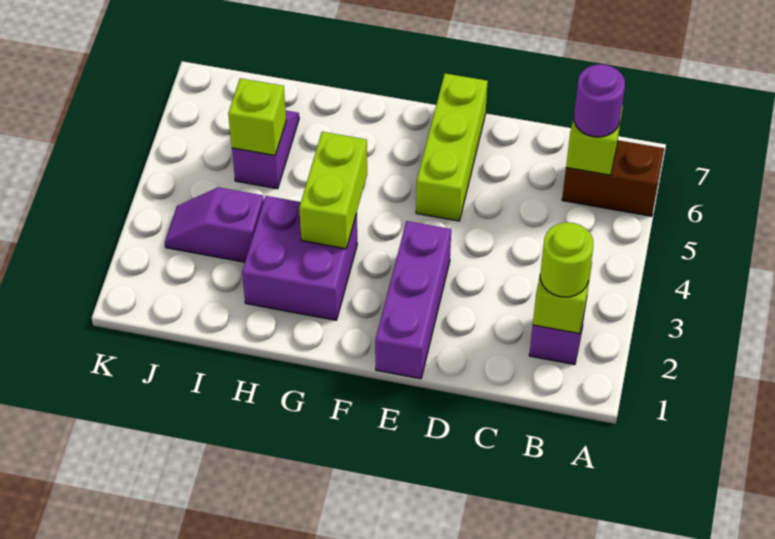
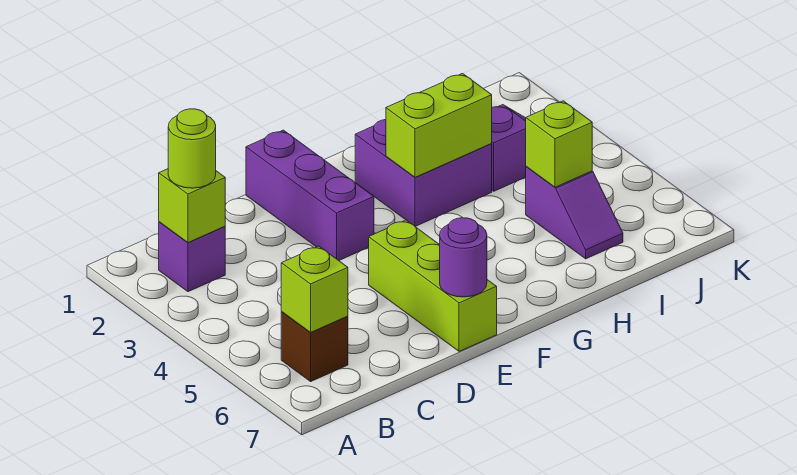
brown 1x2 brick [562,140,664,216] -> brown 1x1 brick [281,312,348,381]
purple 1x1 round brick [574,64,625,137] -> purple 1x1 round brick moved to [440,218,487,297]
lime 1x2 brick [299,132,367,249] -> lime 1x2 brick turned to [386,74,492,177]

